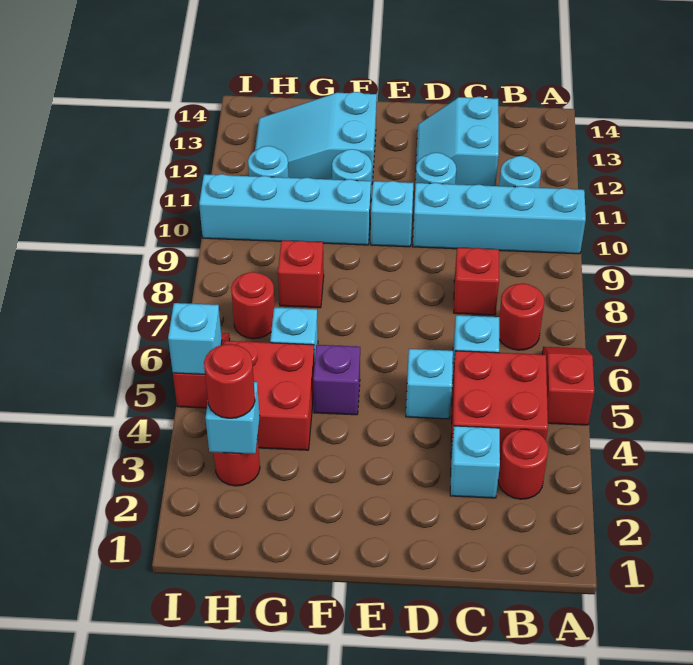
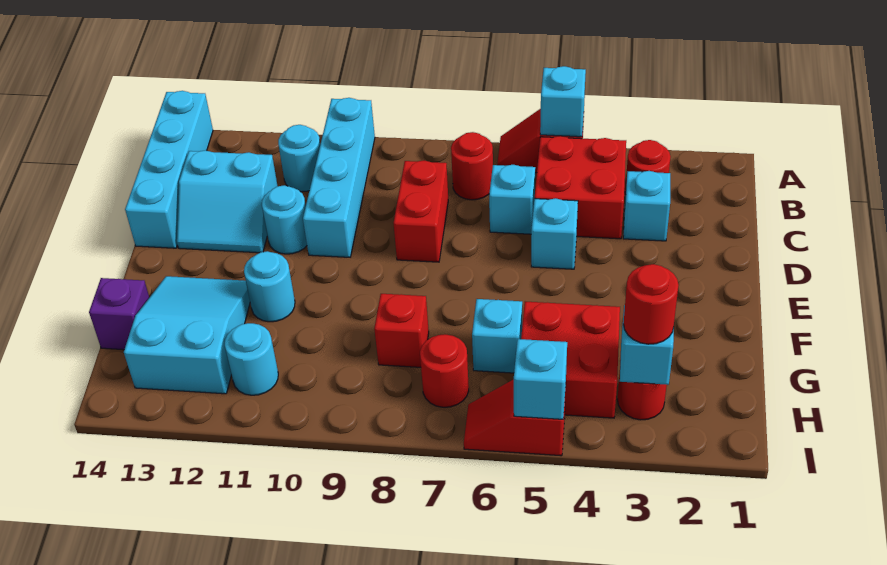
red 1x1 brick [454,248,499,315] -> red 1x2 brick [393,161,448,262]
cyan 1x1 brick [371,181,413,247] -> cyan 1x1 brick moved to [540,66,586,137]
purple 1x1 brick [313,345,360,415] -> purple 1x1 brick moved to [89,278,149,350]
cyan 1x4 brick [199,174,371,245] -> cyan 1x4 brick moved to [125,91,213,248]
cyan 2x3 slope [255,92,377,183] -> cyan 2x3 slope turned to [124,276,250,394]

